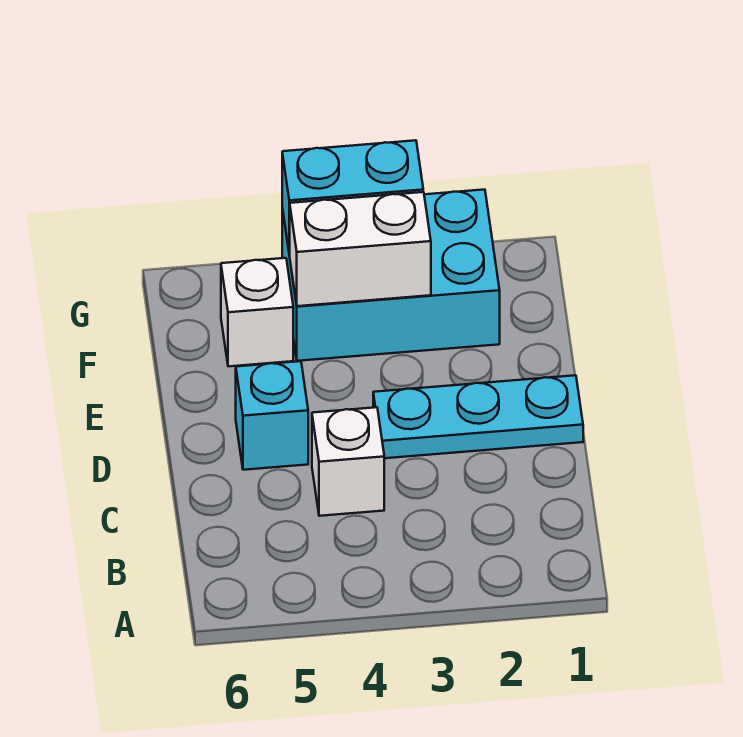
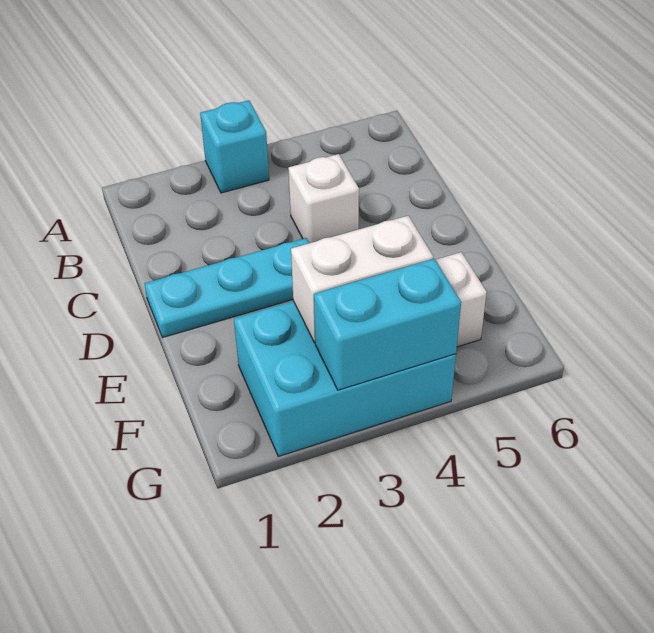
cyan 1x1 brick [236,361,308,470] -> cyan 1x1 brick moved to [200,100,269,193]

